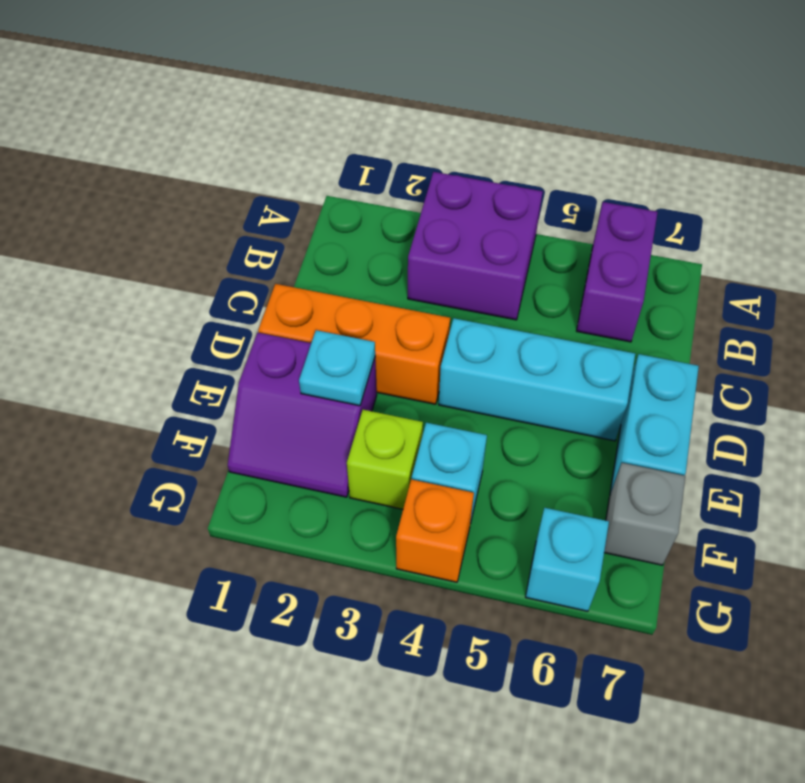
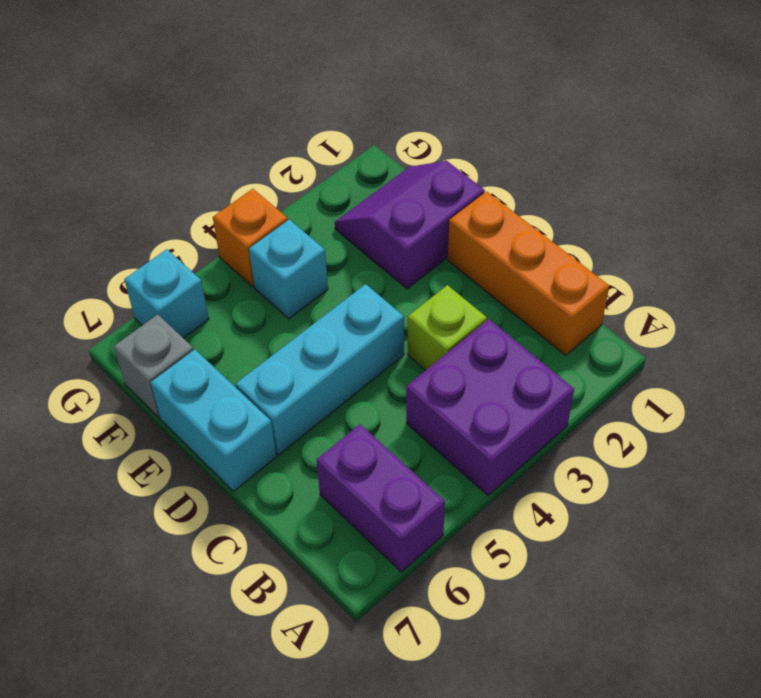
orange 1x3 brick [258,284,450,404] -> orange 1x3 brick turned to [448,191,609,355]
cyan 1x1 plate [299,330,375,406] -> none
lime 1x1 brick [347,410,423,509] -> lime 1x1 brick moved to [408,285,487,370]

